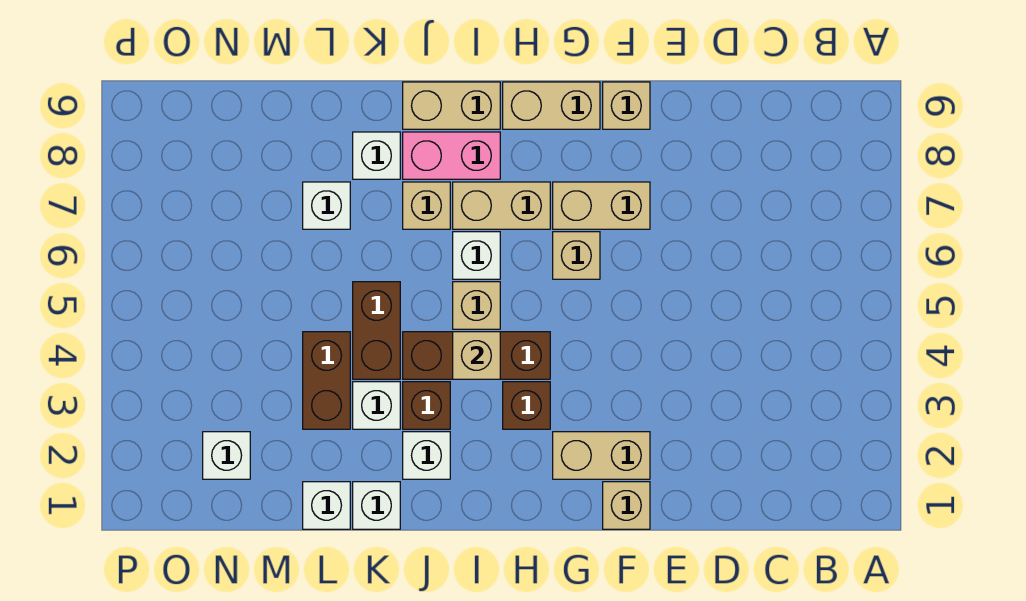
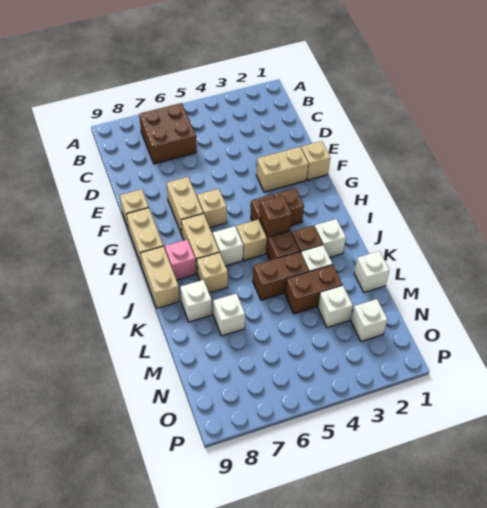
none -> brown 2x2 brick [139,103,196,164]
tan 1x2 brick [553,432,650,479] -> tan 1x2 brick turned to [256,147,309,192]
tan 1x1 brick [453,332,500,379] -> brown 1x1 brick [260,195,292,237]
pink 1x2 brick [403,132,500,179] -> pink 1x1 brick [165,240,196,280]
white 1x1 brick [353,482,400,529] -> white 1x1 brick moved to [318,285,353,328]

